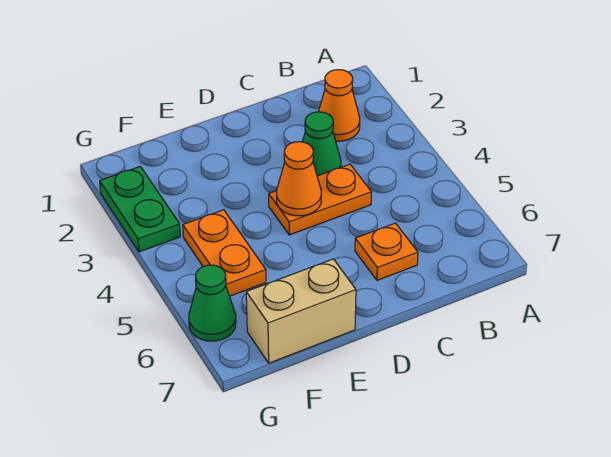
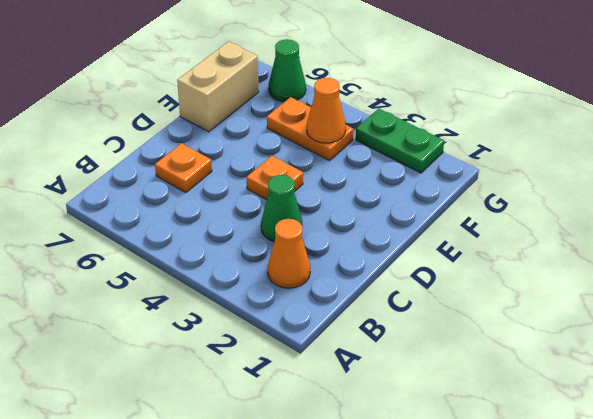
orange 1x2 plate [269,164,371,235] -> orange 1x1 plate [247,156,303,200]
orange 1x1 cone [277,142,321,216] -> orange 1x1 cone moved to [307,78,346,143]

